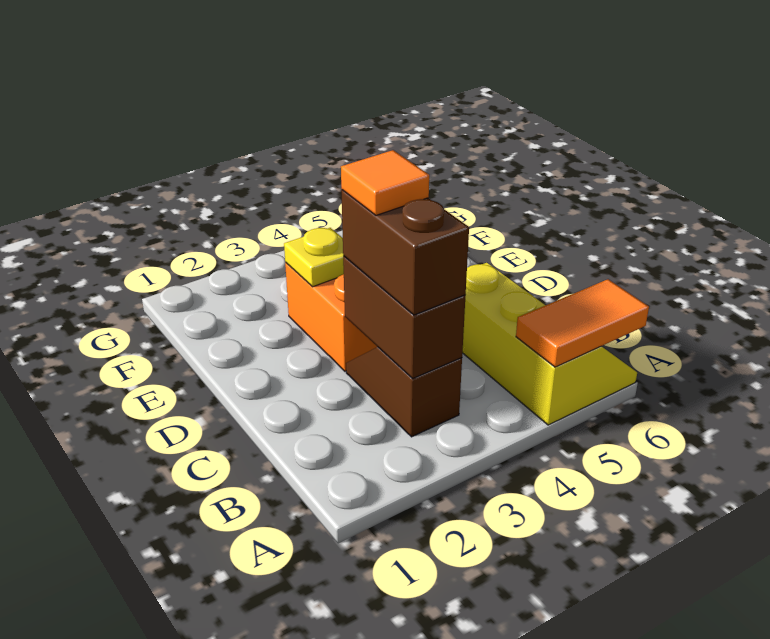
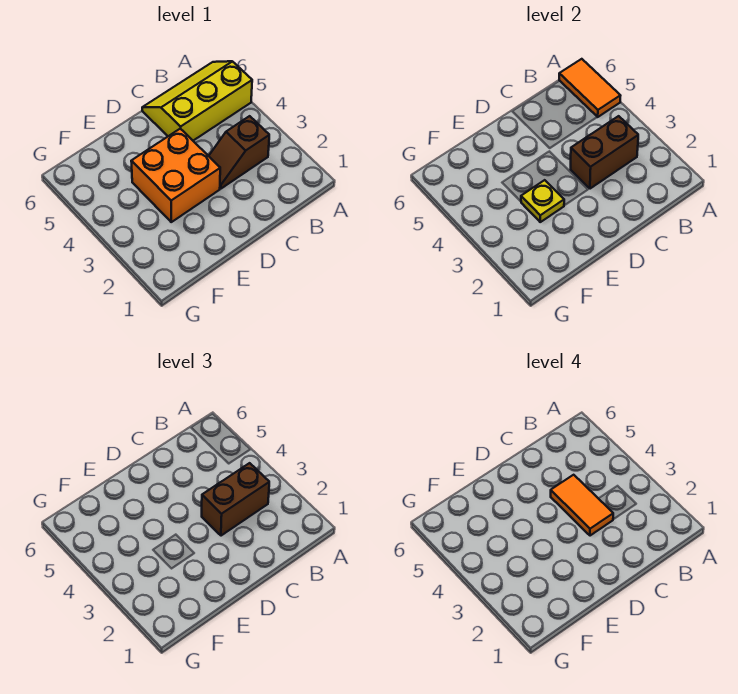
orange 1x1 tile [341,150,429,215] -> orange 1x2 tile [551,475,613,536]

